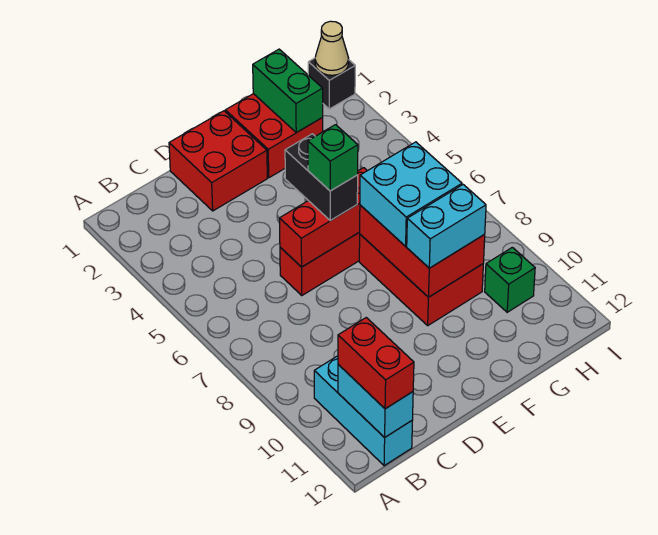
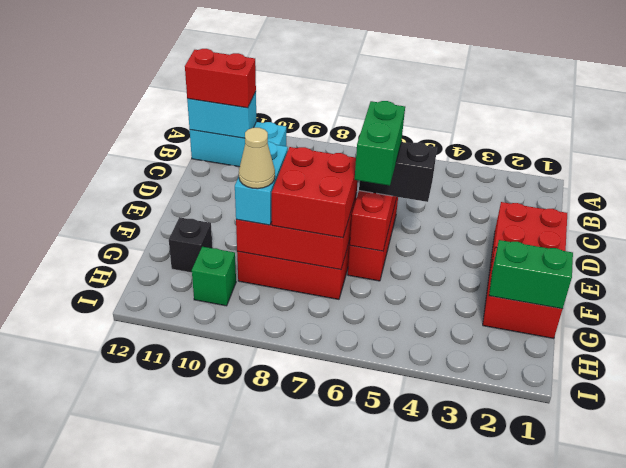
green 1x1 brick [308,125,358,191] -> green 1x2 brick [355,101,405,186]
cyan 2x2 brick [360,142,462,246] -> red 2x2 brick [272,147,358,238]
black 1x1 brick [308,58,355,109] -> black 1x1 brick moved to [169,217,213,273]
tan 1x1 cone [315,21,349,75] -> tan 1x1 cone moved to [239,128,275,189]

